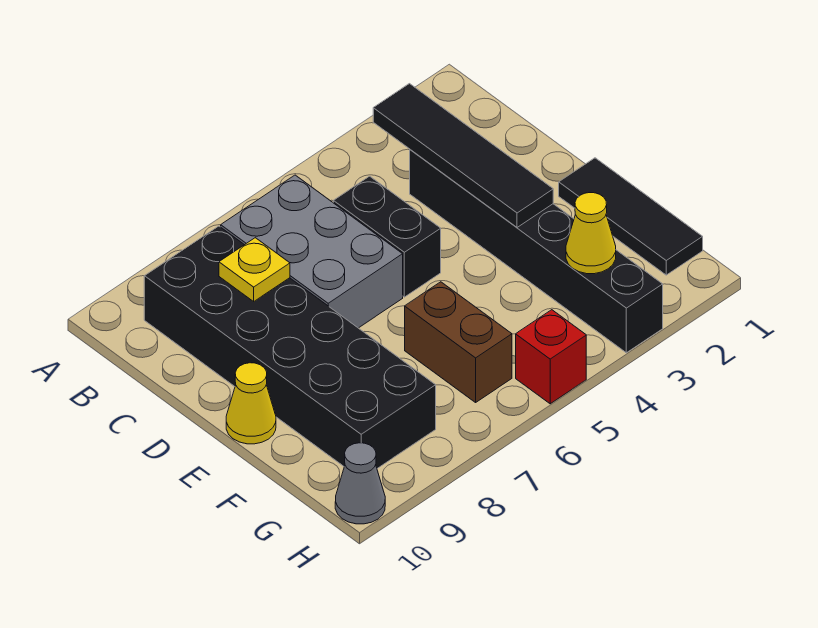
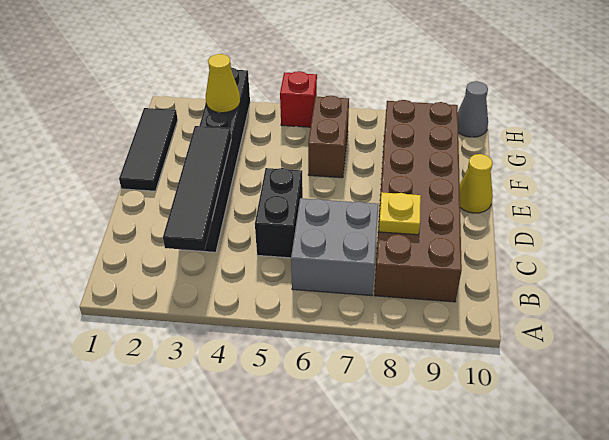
grey 2x3 brick [221,175,403,328] -> grey 2x2 brick [291,198,378,296]
black 2x6 brick [144,226,436,468] -> brown 2x6 brick [374,100,462,302]

